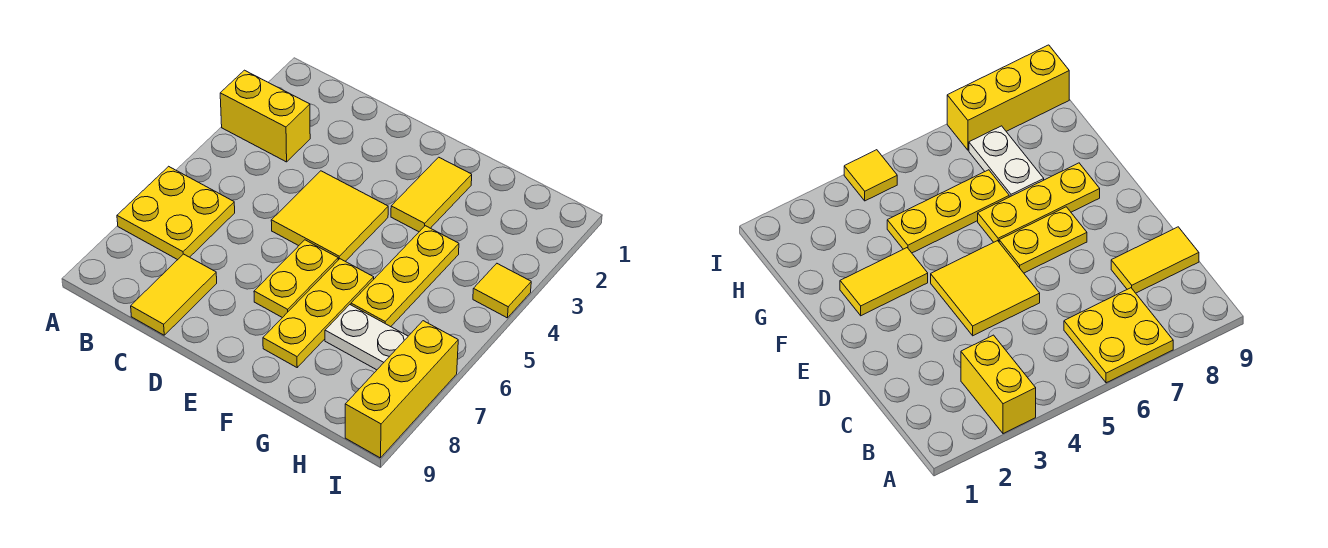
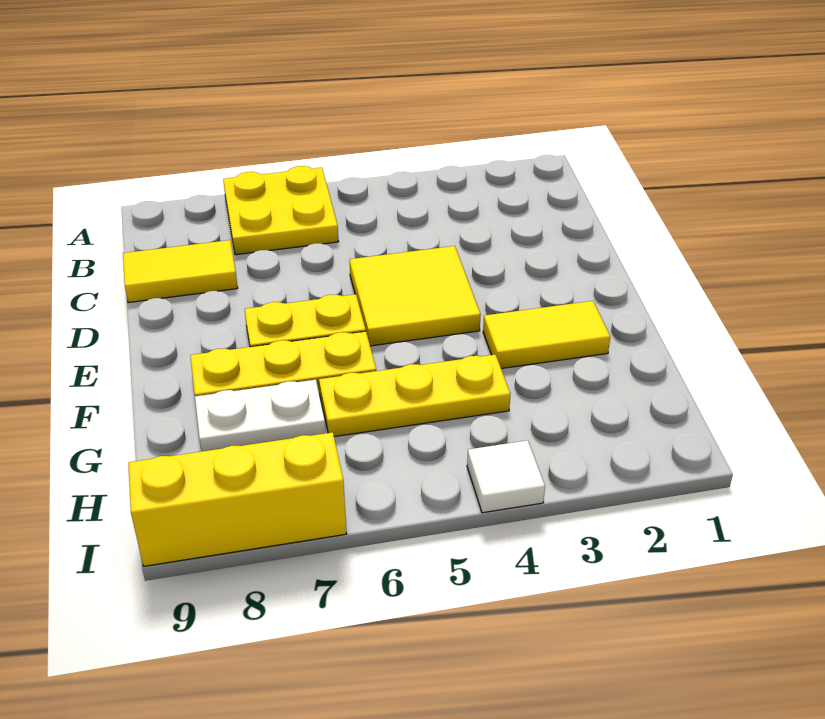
yellow 1x2 brick [220,70,310,162] -> none
white 1x2 plate [325,305,408,370] -> white 1x2 plate turned to [195,380,326,451]
yellow 1x1 tile [473,264,531,318] -> white 1x1 tile [467,440,545,513]

